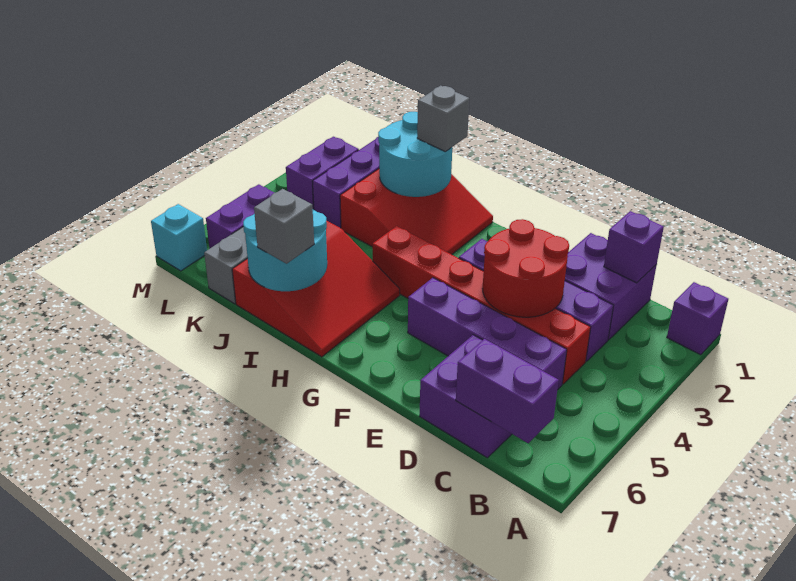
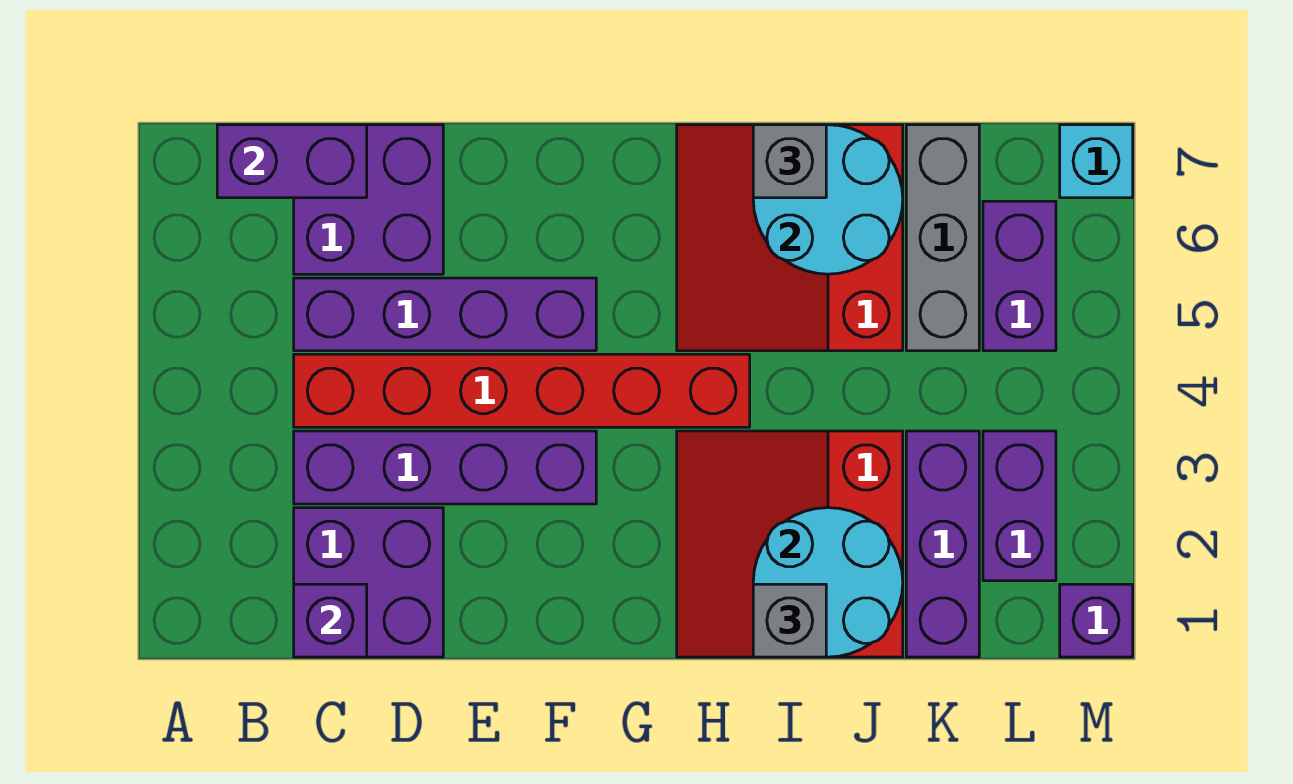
purple 1x1 brick [667,282,728,355] -> purple 1x1 brick moved to [1060,584,1133,657]
red 2x2 round brick [483,219,569,317] -> none

